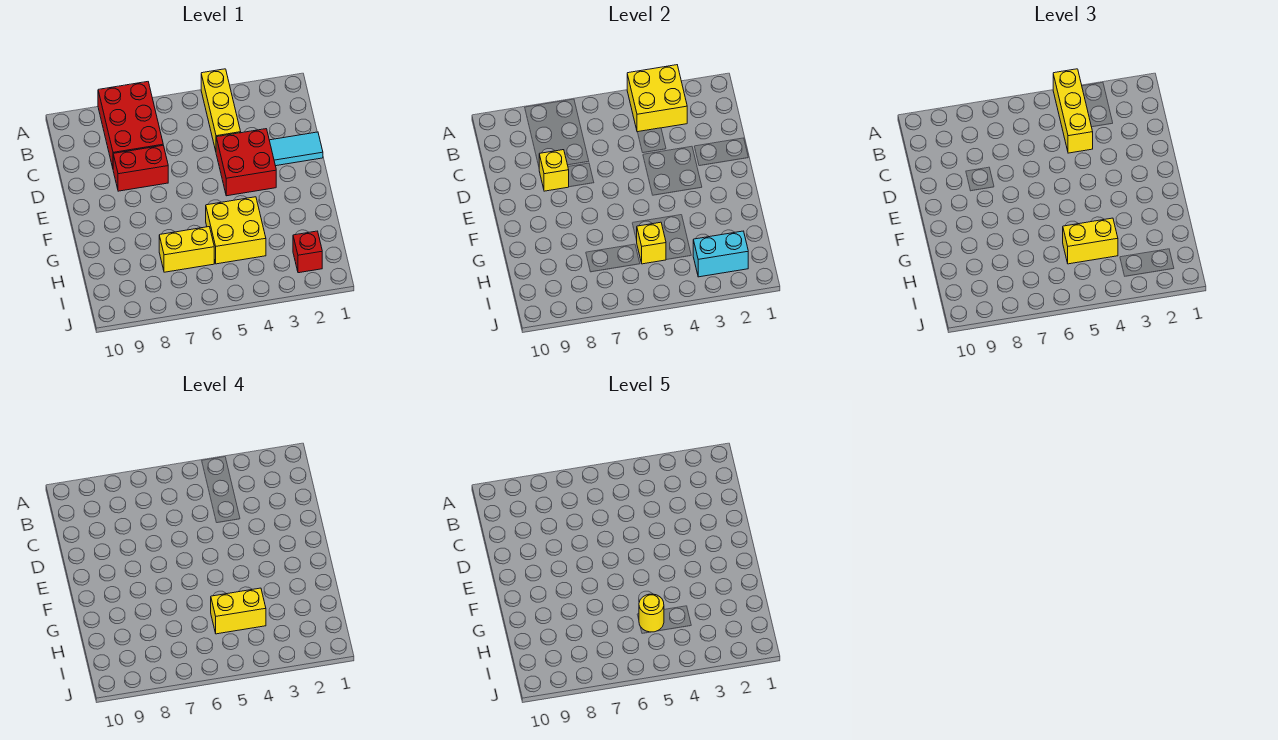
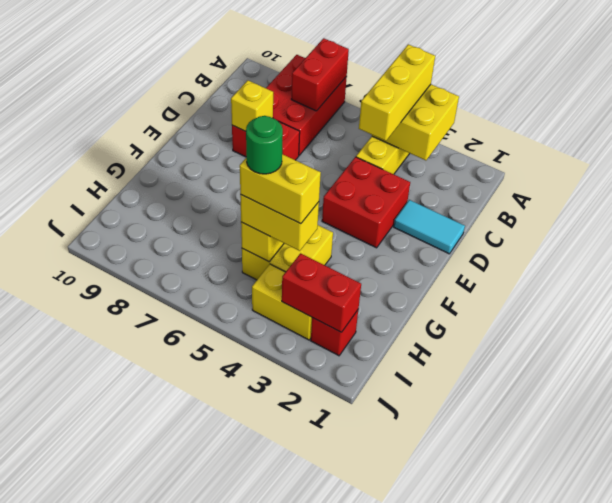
none -> red 1x2 brick [291,38,349,111]
yellow 1x1 round brick [639,594,664,632] -> green 1x1 round brick [246,116,283,174]
yellow 1x2 brick [159,227,214,272] -> yellow 1x2 brick moved to [252,264,312,340]
cyan 1x2 brick [693,231,748,277] -> red 1x2 brick [282,253,361,332]

